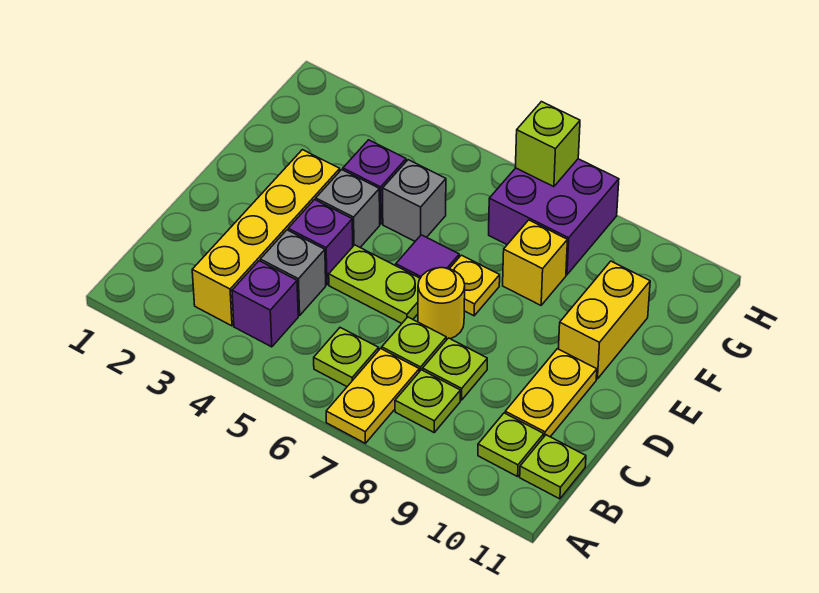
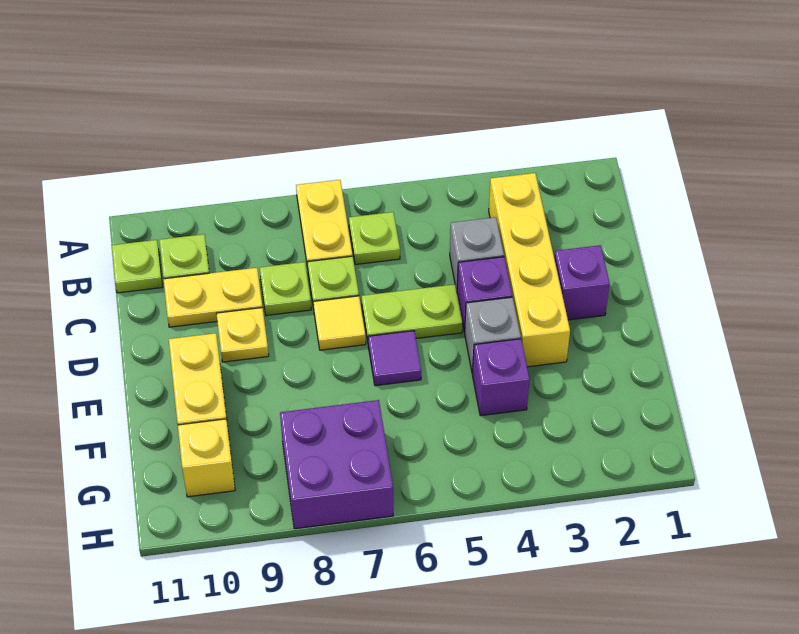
purple 1x1 brick [232,261,298,347] -> purple 1x1 brick moved to [554,245,610,320]
lime 1x1 plate [395,370,460,432] -> none
yellow 1x2 plate [505,349,597,437] -> yellow 1x2 plate turned to [164,268,262,327]
yellow 1x1 round brick [418,268,465,340] -> yellow 1x1 tile [313,296,366,350]
yellow 1x1 plate [450,255,500,316] -> yellow 1x1 plate moved to [216,308,269,362]
grey 1x1 brick [383,160,446,241] -> none
yellow 1x1 brick [503,220,567,305] -> yellow 1x1 brick moved to [178,419,235,497]
lime 1x1 brick [515,102,580,187] -> none

